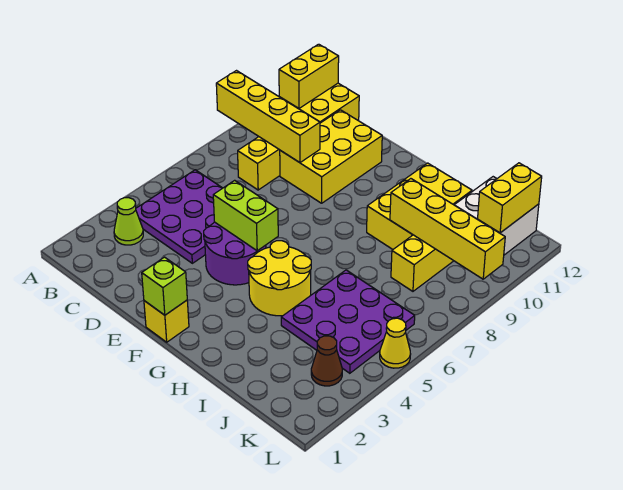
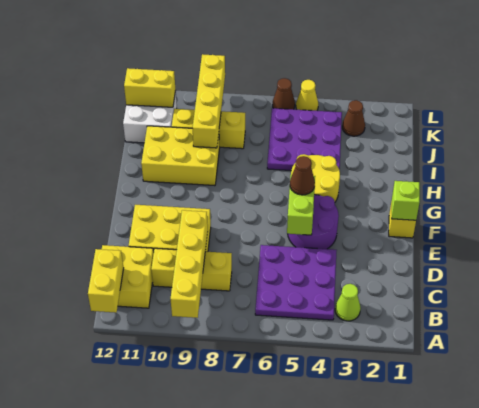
yellow 1x2 brick [279,44,339,109] -> yellow 1x2 brick turned to [88,249,124,313]
none -> brown 1x1 cone [290,156,315,195]
none -> brown 1x1 cone [273,78,295,109]

